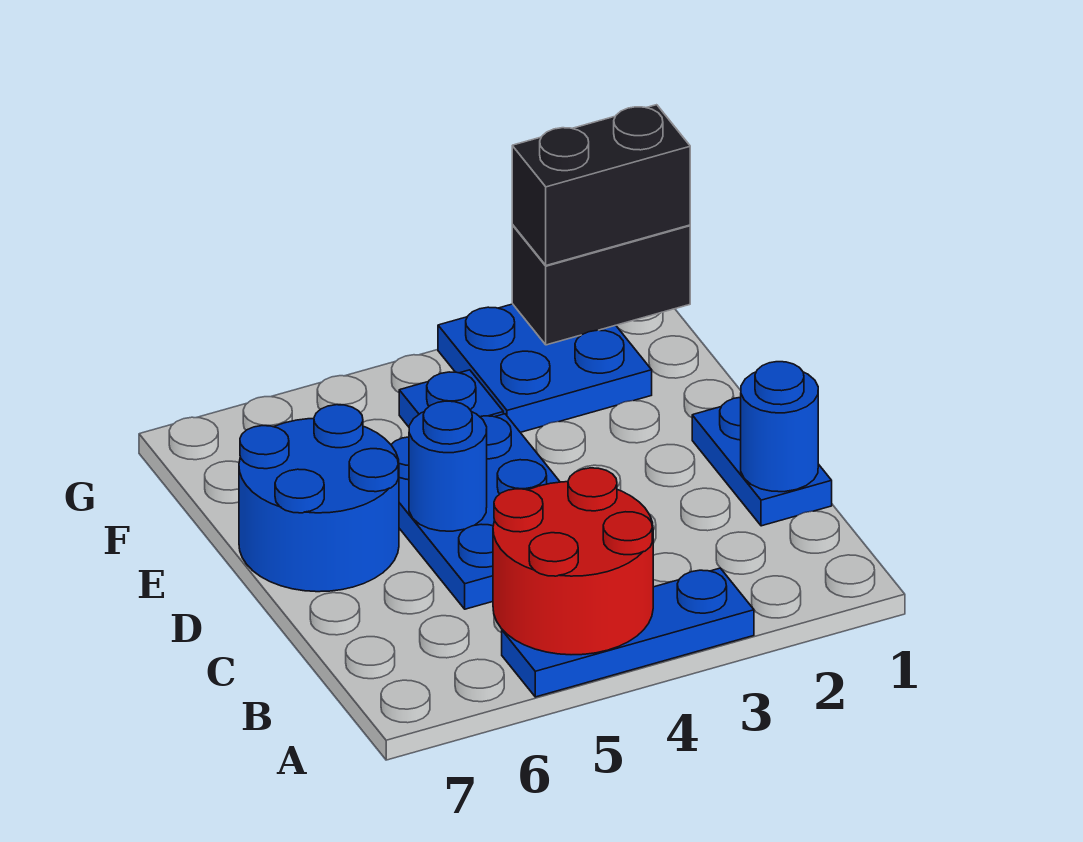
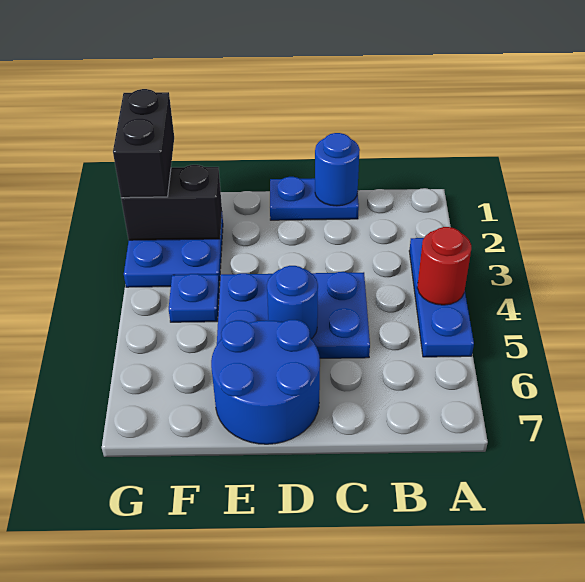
red 2x2 round brick [493,468,653,655] -> red 1x1 round brick [417,227,471,305]
black 1x2 brick [512,225,690,345] -> black 1x2 brick turned to [121,165,222,240]

